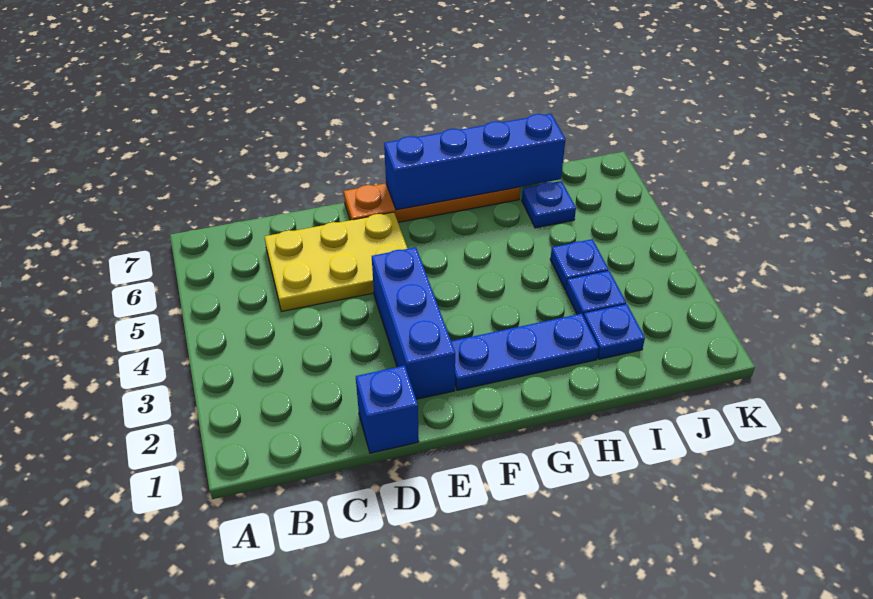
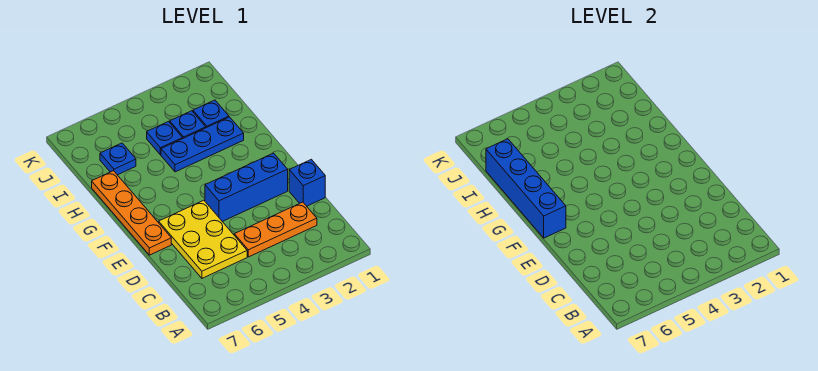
none -> orange 1x3 plate [234,202,317,257]
blue 1x3 plate [451,314,599,390] -> blue 1x3 plate turned to [161,117,244,172]

